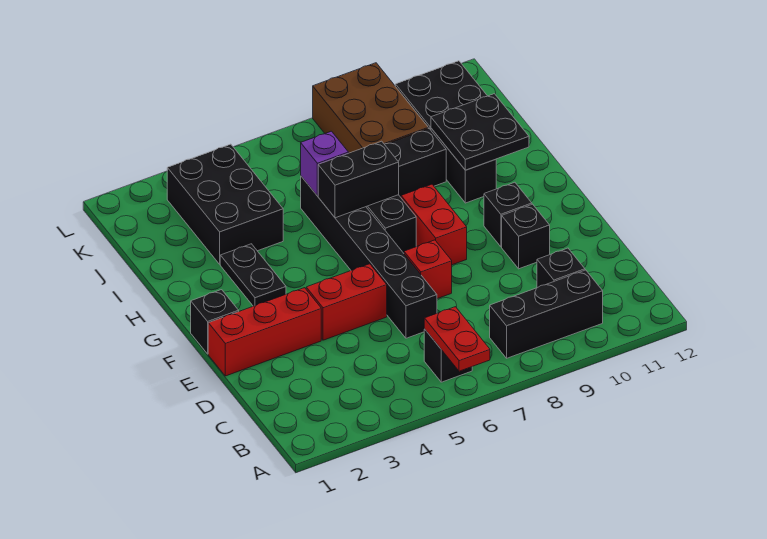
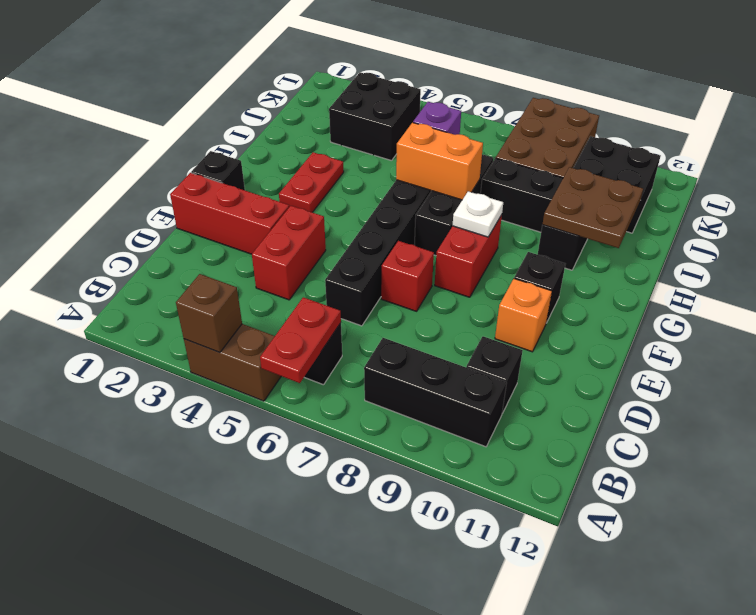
none -> brown 1x2 brick [184,324,281,401]
none -> brown 1x1 brick [176,274,242,353]
red 1x2 brick [306,264,387,340] -> red 1x2 brick turned to [252,206,326,300]
black 1x1 brick [502,204,550,269] -> orange 1x1 brick [495,279,552,352]
black 1x2 plate [220,244,286,306] -> red 1x2 plate [279,152,344,212]
none -> white 1x1 plate [453,191,503,237]
black 1x2 brick [318,141,399,218] -> orange 1x2 brick [396,123,483,200]
black 2x2 plate [431,94,529,170] -> brown 2x2 plate [542,167,643,248]
black 2x3 brick [167,144,283,264] -> black 2x2 brick [329,72,421,161]

